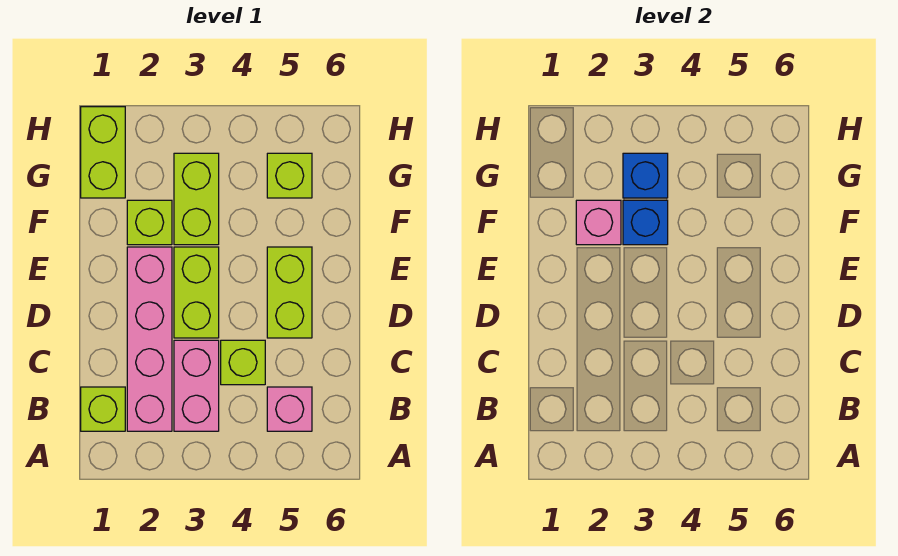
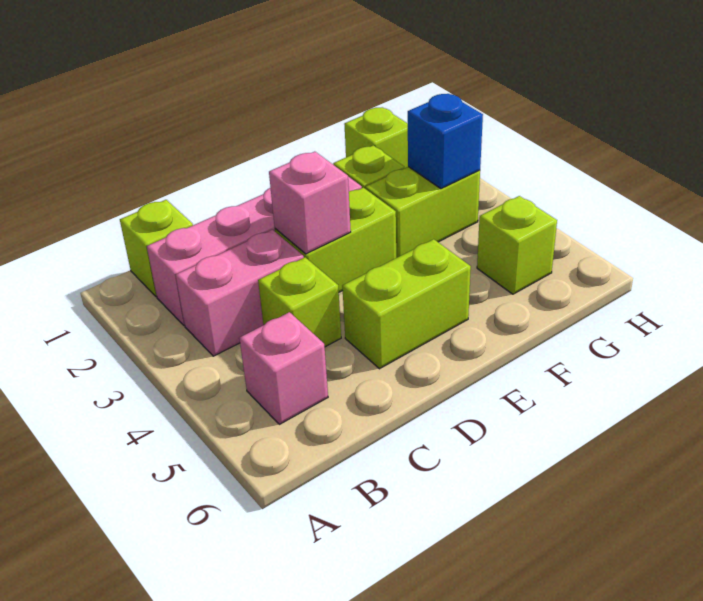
pink 1x1 brick [576,200,621,245] -> pink 1x1 brick moved to [269,152,351,254]
blue 1x1 brick [623,200,668,245] -> none
lime 1x2 brick [81,107,125,198] -> lime 1x1 brick [344,107,408,168]

